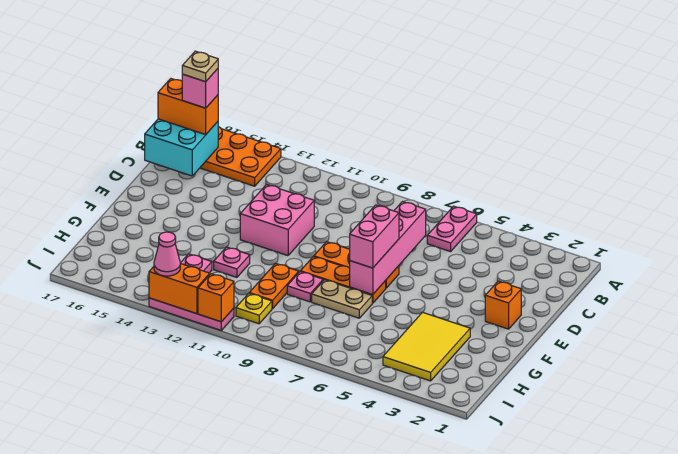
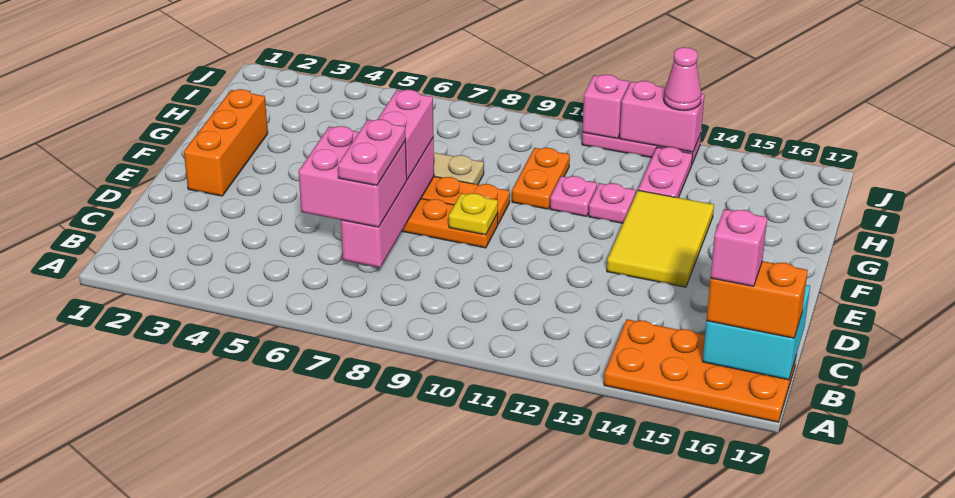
pink 1x2 plate [427,206,477,252] -> pink 1x2 plate moved to [338,119,406,186]
tan 1x1 plate [182,51,218,82] -> none
pink 2x2 brick [240,185,314,256] -> pink 2x2 brick moved to [298,126,407,227]
orange 1x1 brick [485,281,521,329] -> orange 1x3 brick [184,89,268,196]
yellow 2x3 tile [383,312,470,381] -> yellow 2x3 tile moved to [607,190,714,287]
pink 1x1 plate [287,272,323,302] -> pink 1x1 plate moved to [550,176,597,216]
yellow 1x1 plate [236,293,272,324] -> yellow 1x1 plate moved to [449,193,498,235]
orange 1x1 brick [198,274,234,322] -> pink 1x1 brick [583,75,629,139]
orange 1x2 brick [149,263,210,314] -> pink 1x2 brick [620,81,704,152]

